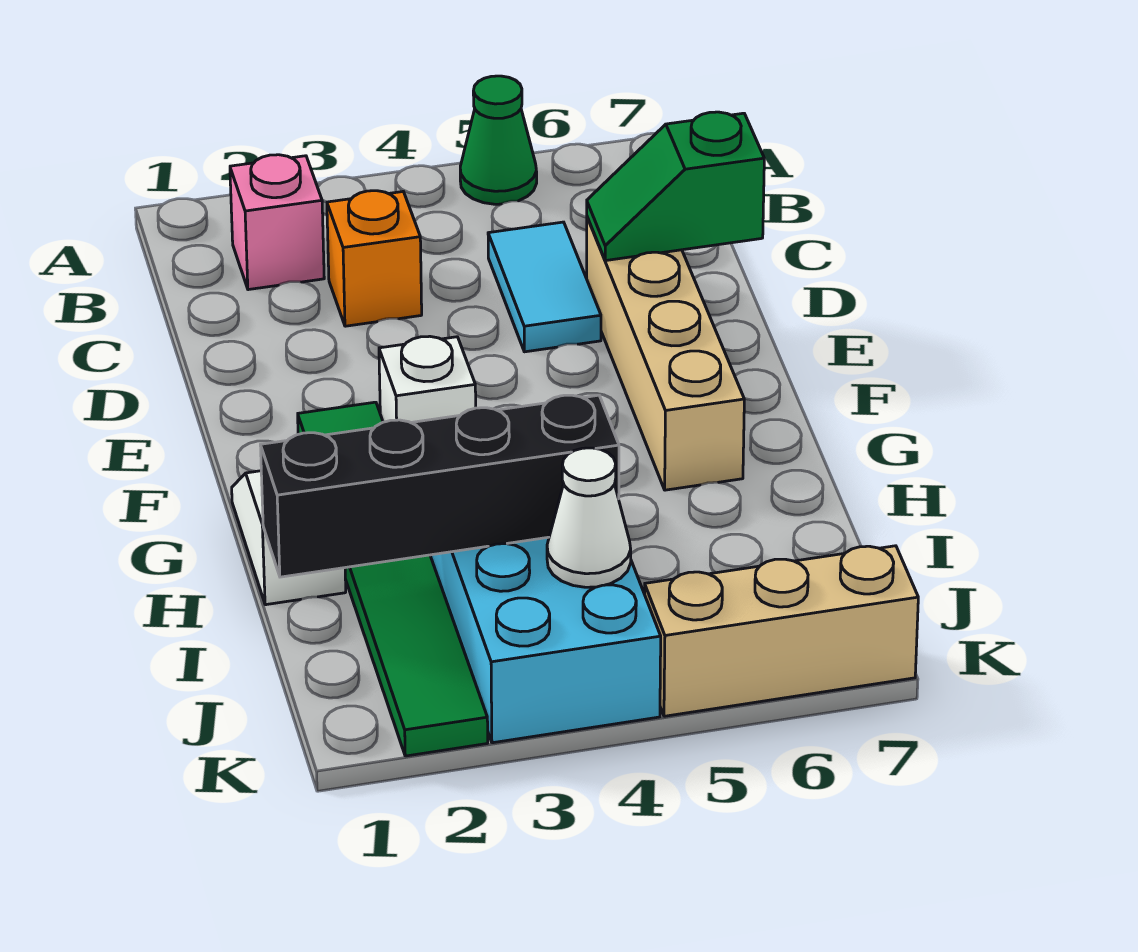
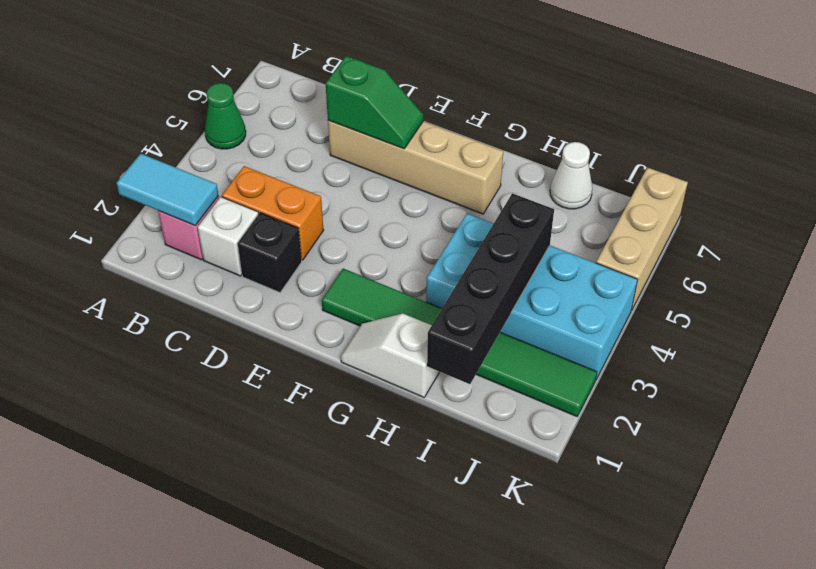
orange 1x1 brick [327,191,422,326] -> orange 1x2 brick [222,166,324,260]
cyan 1x2 tile [488,222,601,352] -> cyan 1x2 tile moved to [117,154,218,226]
none -> black 1x1 brick [238,213,302,292]
green 1x2 slope [587,112,764,261] -> green 1x2 slope turned to [326,56,423,149]
white 1x1 brick [379,336,476,423] -> white 1x1 brick moved to [198,197,259,276]
white 1x1 cone [547,448,631,587] -> white 1x1 cone moved to [550,142,592,209]

